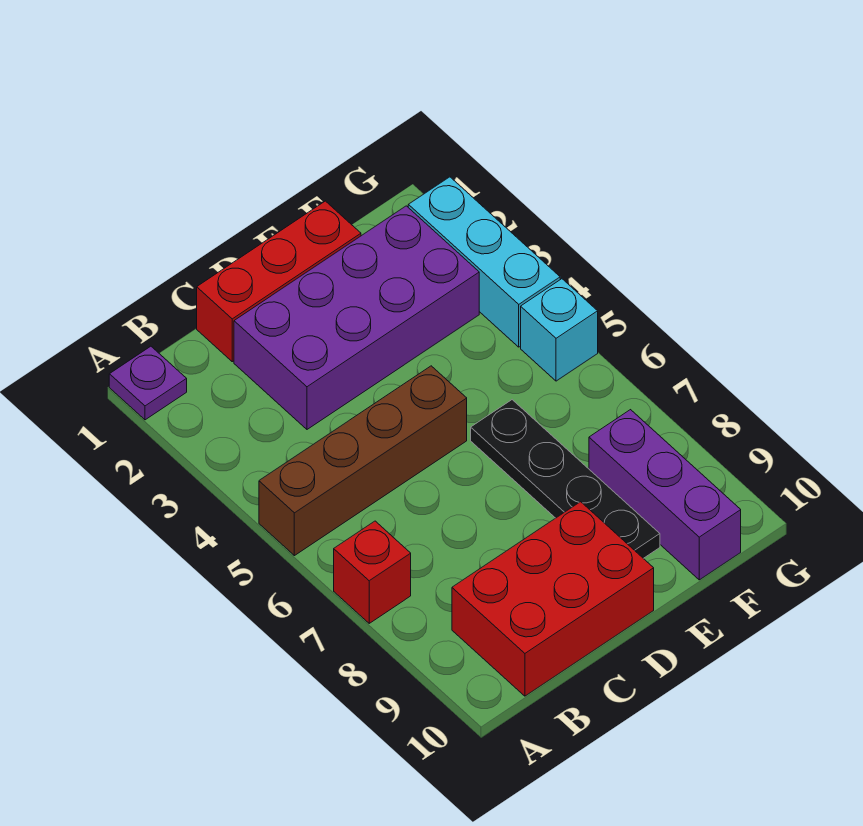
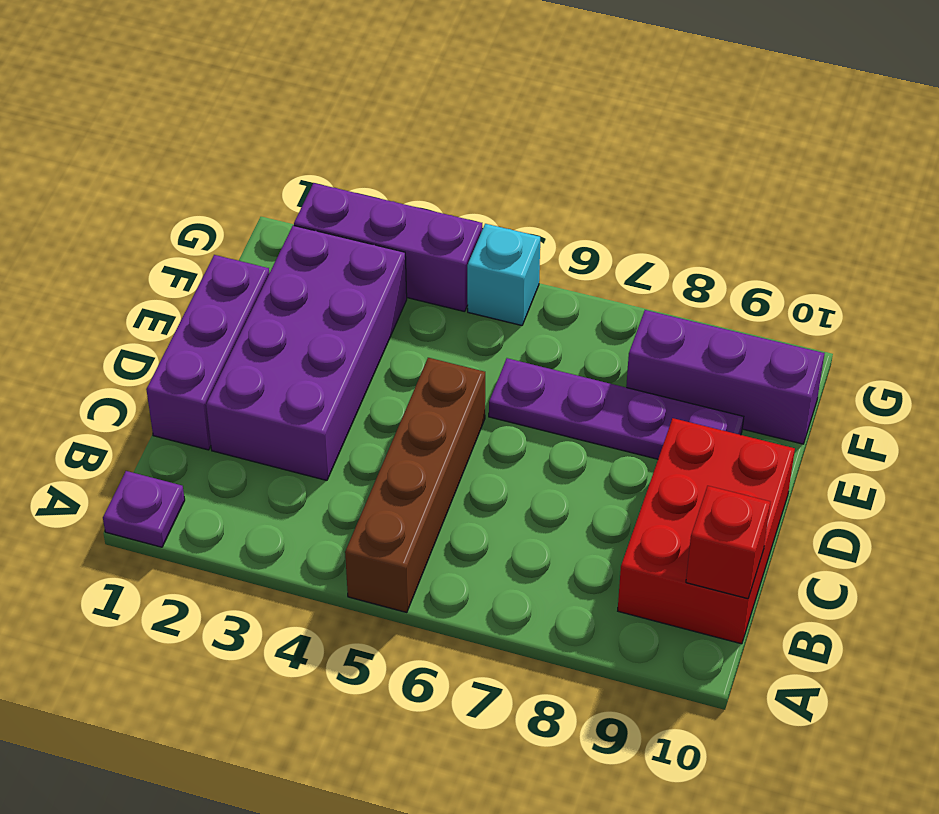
red 1x1 brick [334,521,411,623] -> red 1x1 brick moved to [686,486,770,599]
red 1x3 brick [197,201,361,362] -> purple 1x3 brick [146,255,269,450]
black 1x4 plate [471,400,660,558] -> purple 1x4 plate [489,358,744,459]
cyan 1x3 brick [408,177,560,347] -> purple 1x3 brick [294,183,482,312]

